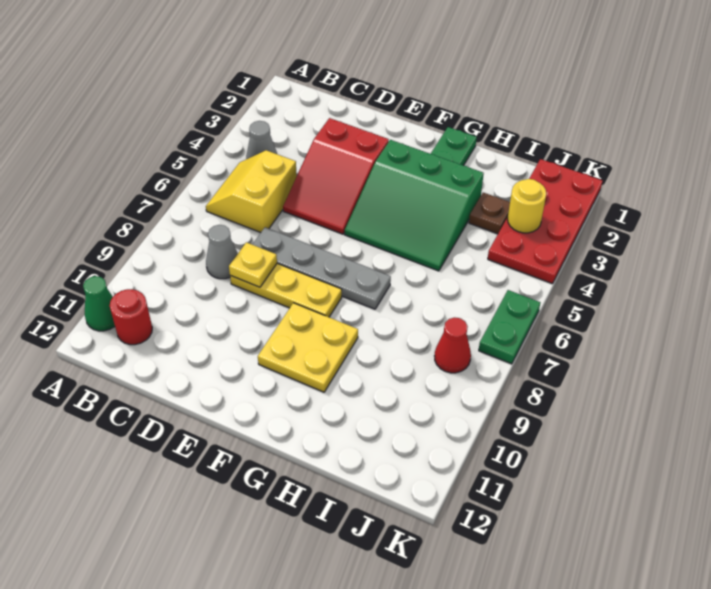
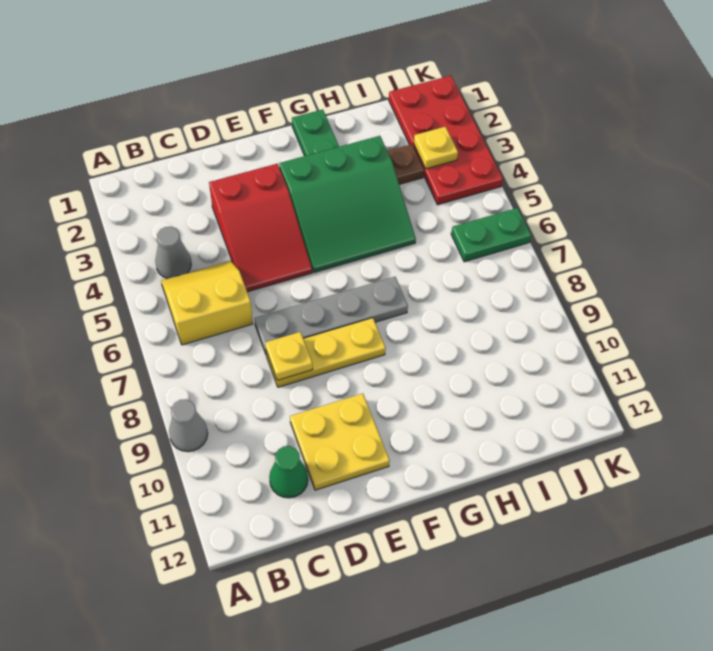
green 1x1 cone [83,276,115,331] -> green 1x1 cone moved to [269,446,308,498]
yellow 2x2 slope [206,150,297,233] -> yellow 2x2 slope turned to [161,261,253,345]
red 1x1 round brick [110,289,152,345] -> none
grey 1x1 cone [206,225,238,279] -> grey 1x1 cone moved to [169,399,208,452]
yellow 2x2 plate [258,303,358,392] -> yellow 2x2 plate moved to [290,393,390,490]
yellow 1x1 round brick [508,179,546,233] -> yellow 1x1 plate [414,127,458,169]
red 1x1 cone [435,317,471,373] -> none
green 1x2 plate [479,290,540,364] -> green 1x2 plate turned to [451,208,531,262]

